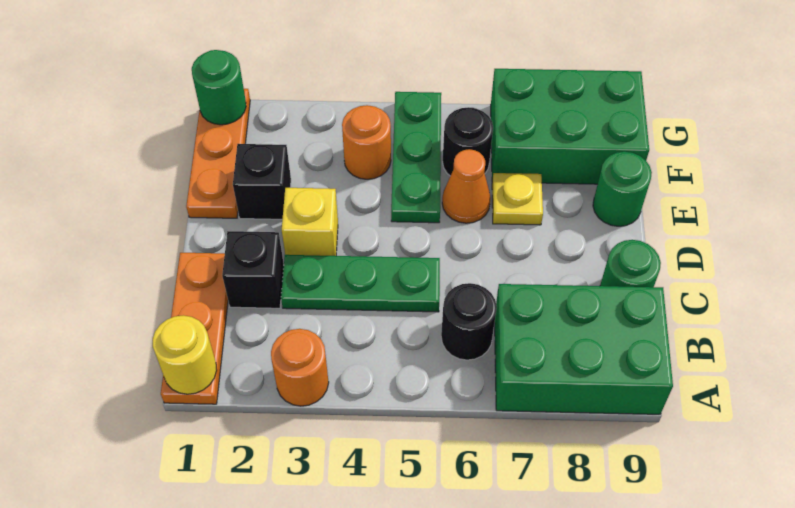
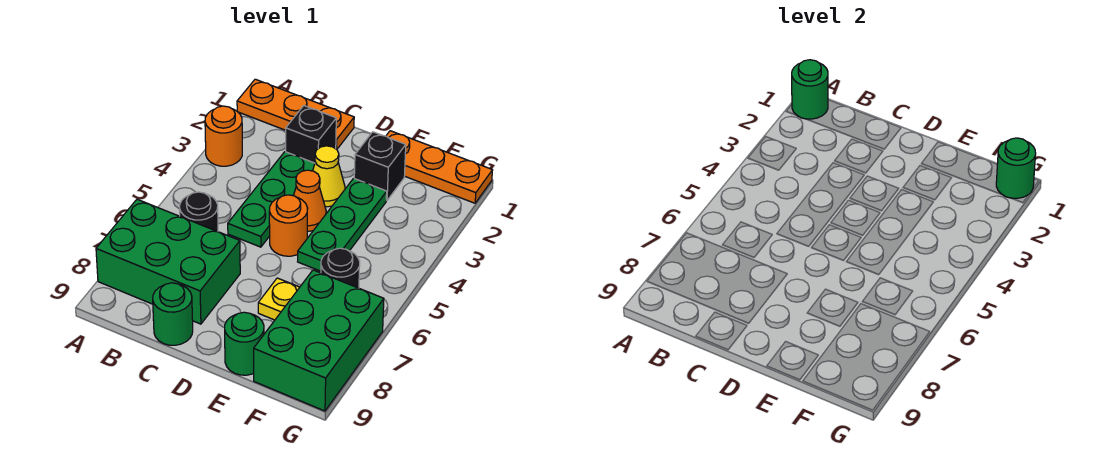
yellow 1x1 round brick [153,315,217,394] -> green 1x1 round brick [792,60,828,119]
green 2x3 brick [495,284,673,414] -> green 2x3 brick turned to [96,199,240,324]
yellow 1x1 brick [282,188,338,256] -> yellow 1x1 cone [313,146,345,207]
green 1x3 plate [391,92,441,223] -> green 1x3 plate turned to [298,178,387,271]
orange 1x1 cone [442,149,491,223] -> orange 1x1 cone moved to [293,170,326,231]
orange 1x1 round brick [342,105,391,179] -> orange 1x1 round brick moved to [269,195,308,256]

